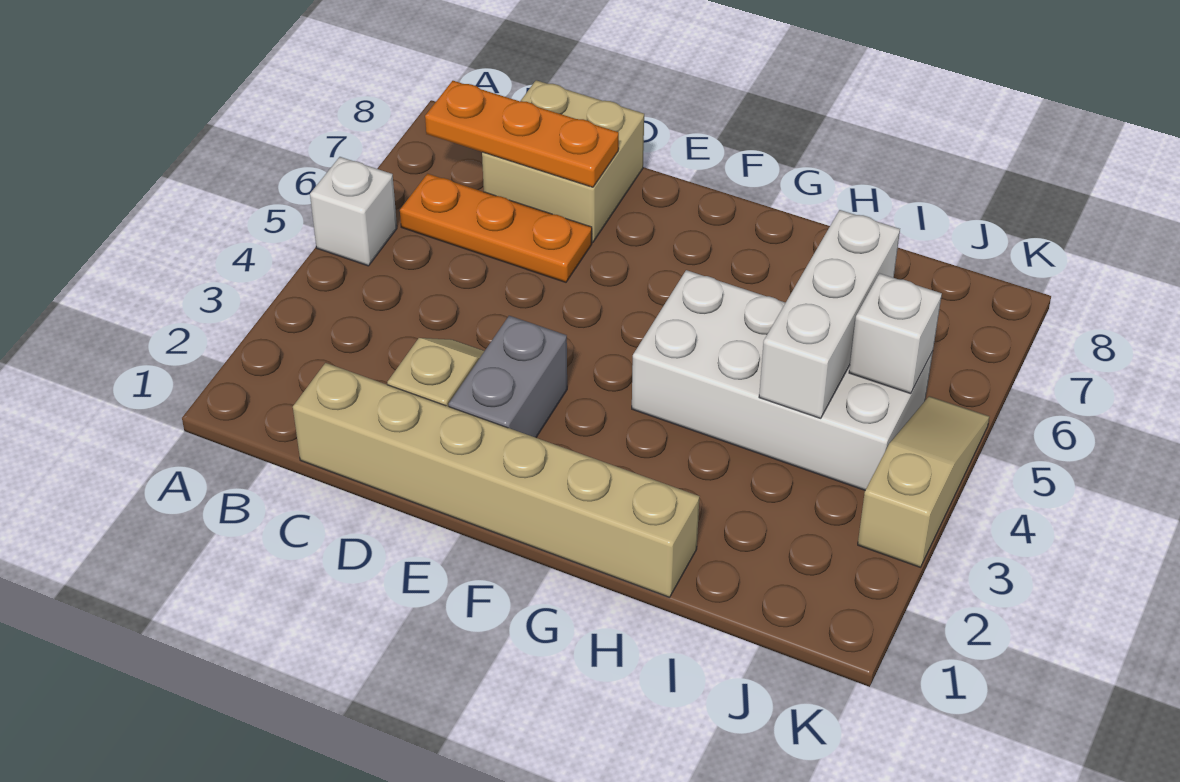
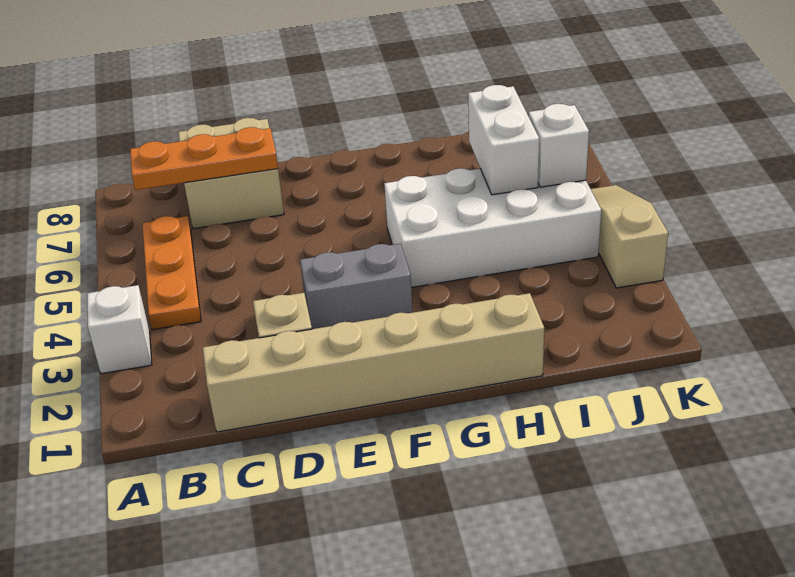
white 1x1 brick [310,157,397,266] -> white 1x1 brick moved to [87,285,152,374]
orange 1x3 plate [400,174,592,282] -> orange 1x3 plate turned to [142,216,201,330]
grey 1x2 brick [448,316,567,438] -> grey 1x2 brick turned to [300,243,413,329]
white 1x3 brick [759,210,900,418] -> white 1x2 brick [468,85,539,195]

